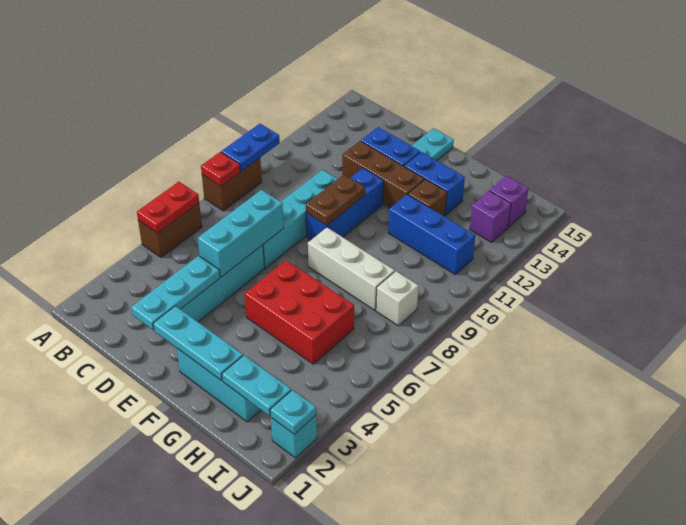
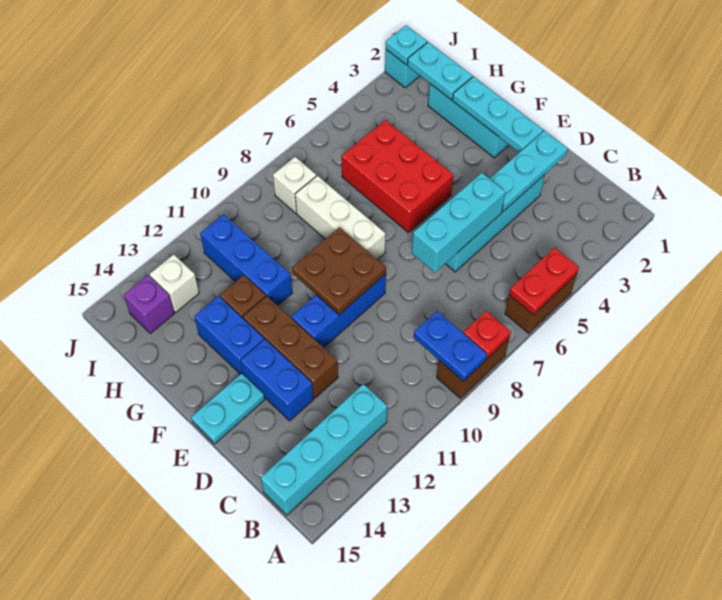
blue 1x2 plate [221,124,280,171] -> blue 1x2 plate turned to [414,311,487,381]
cyan 1x4 brick [263,170,337,268] -> cyan 1x4 brick moved to [261,384,387,515]
brown 1x2 plate [306,175,365,225] -> brown 2x2 plate [292,227,386,315]
purple 1x1 brick [470,191,511,242] -> white 1x1 brick [149,254,199,312]

